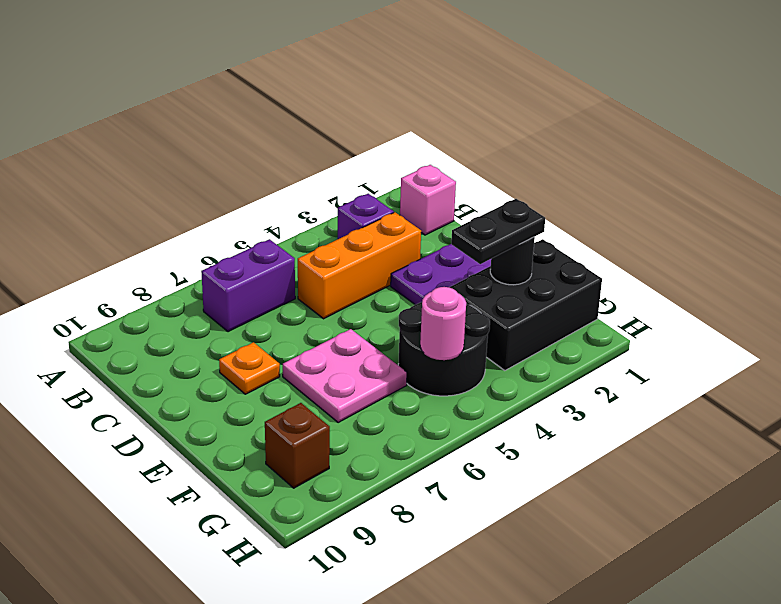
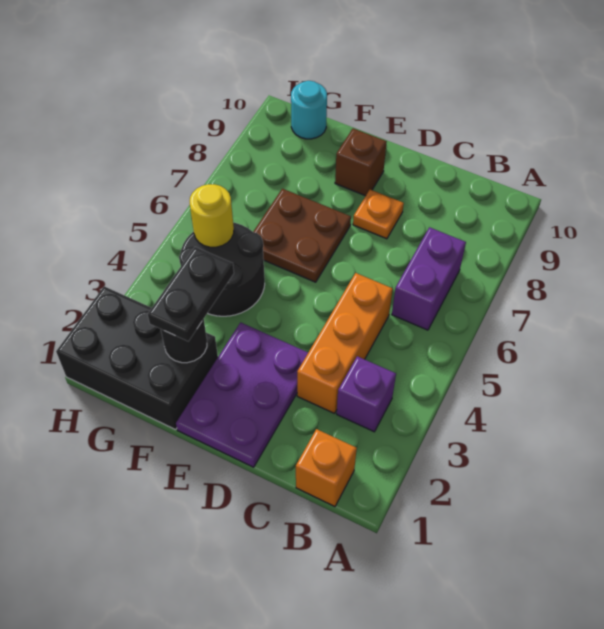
pink 1x1 brick [400,165,456,235] -> orange 1x1 brick [296,429,357,507]
pink 2x2 plate [283,329,407,422] -> brown 2x2 plate [253,189,351,282]
black 2x3 brick [449,239,602,371] -> black 2x3 brick turned to [56,286,218,430]
pink 1x1 round brick [420,287,466,360] -> yellow 1x1 round brick [190,184,234,247]
brown 1x1 brick [265,403,330,488] -> brown 1x1 brick moved to [335,128,387,196]
none -> cyan 1x1 round brick [291,81,327,139]

